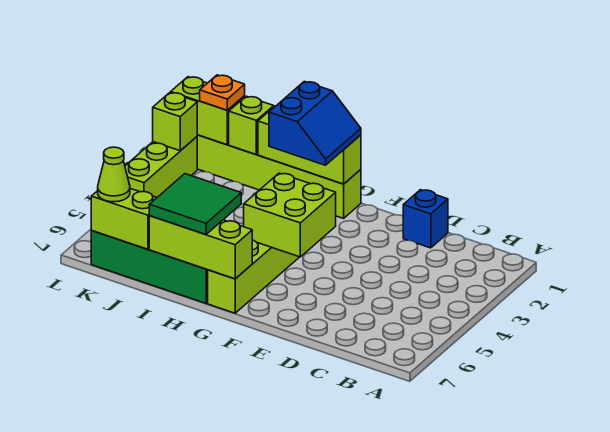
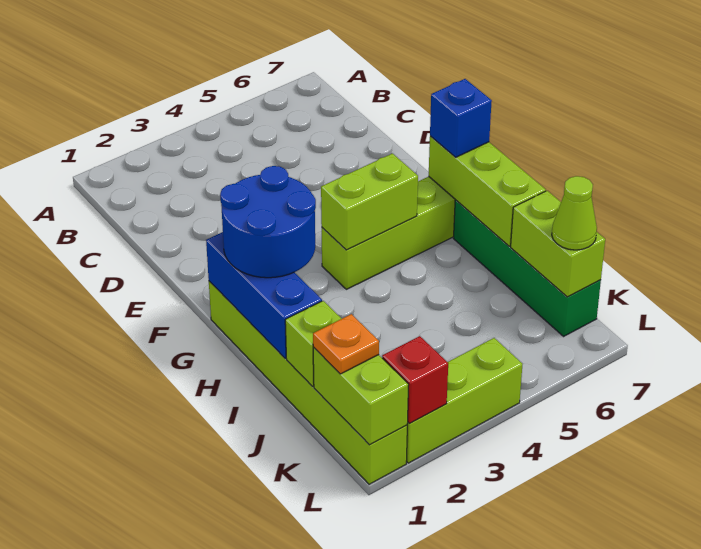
blue 1x1 brick [403,190,448,248] -> blue 1x1 brick moved to [430,79,492,157]
lime 2x2 brick [244,173,336,257] -> lime 1x2 brick [321,153,418,250]
lime 1x3 brick [258,107,361,184] -> blue 1x3 brick [206,232,322,358]
blue 2x2 slope [269,81,361,165] -> blue 2x2 round brick [220,166,316,278]
green 2x2 tile [149,174,241,235] -> none
lime 1x1 brick [153,92,197,151] -> red 1x1 brick [382,336,448,423]

